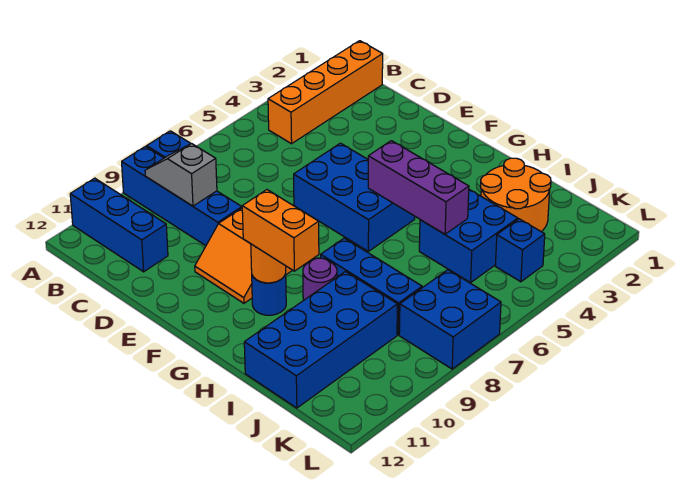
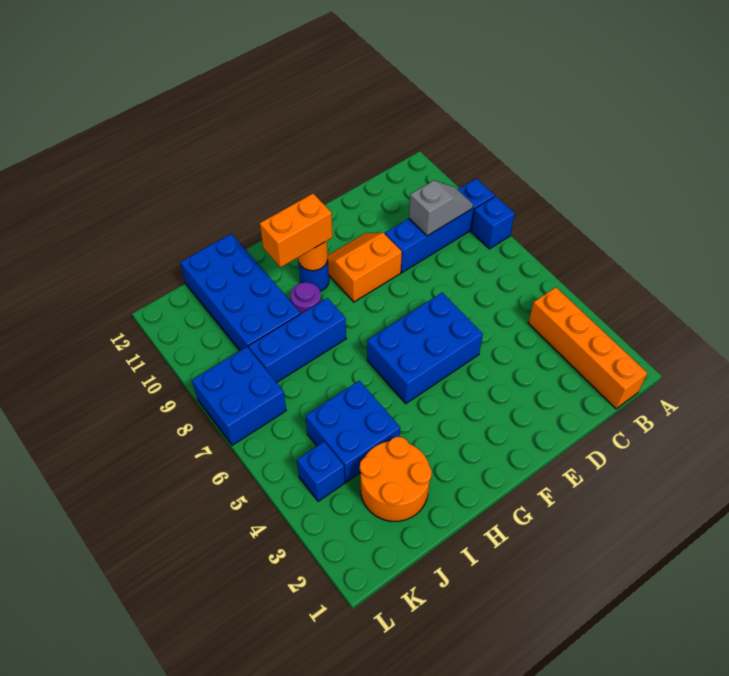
blue 1x3 brick [70,178,168,272] -> none
purple 1x3 brick [368,141,469,234] -> none

